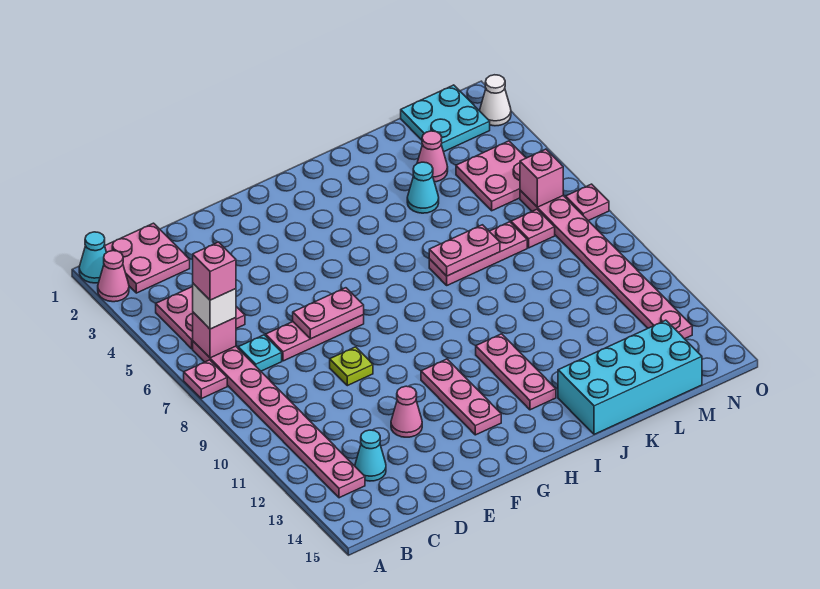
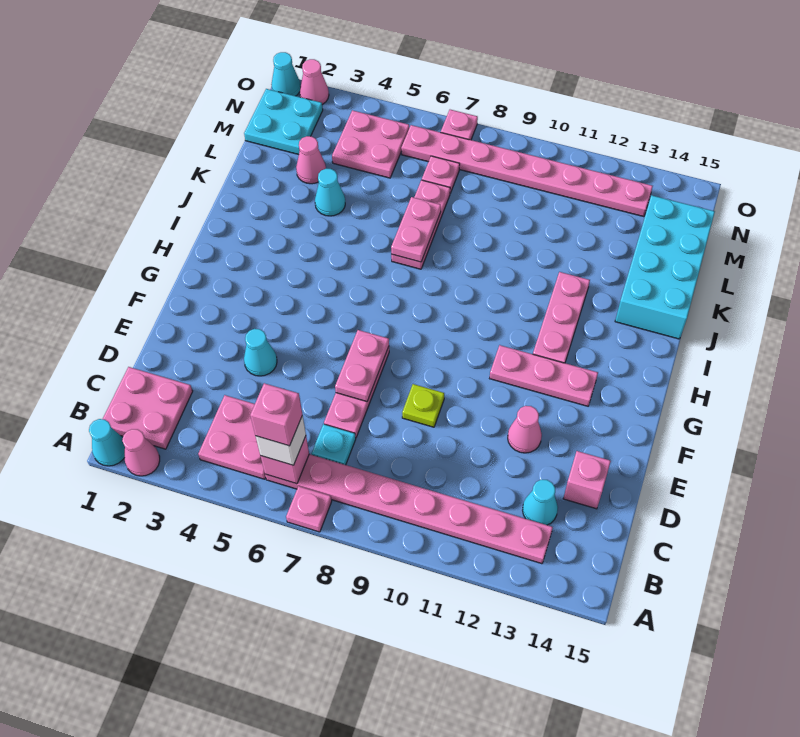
none -> cyan 1x1 cone [244,329,277,376]
pink 1x3 plate [476,334,556,410] -> pink 1x3 plate turned to [533,272,590,363]
pink 1x1 brick [520,149,563,207] -> pink 1x1 brick moved to [563,451,611,509]
none -> cyan 1x1 cone [271,52,300,96]
white 1x1 cone [480,75,511,126] -> pink 1x1 cone [300,59,329,104]

